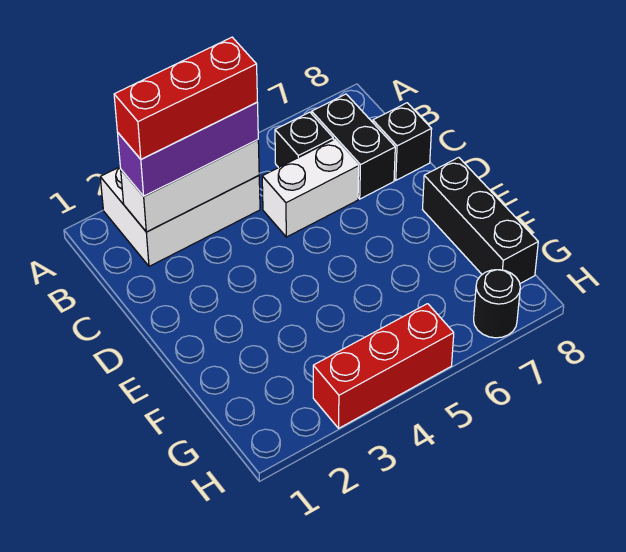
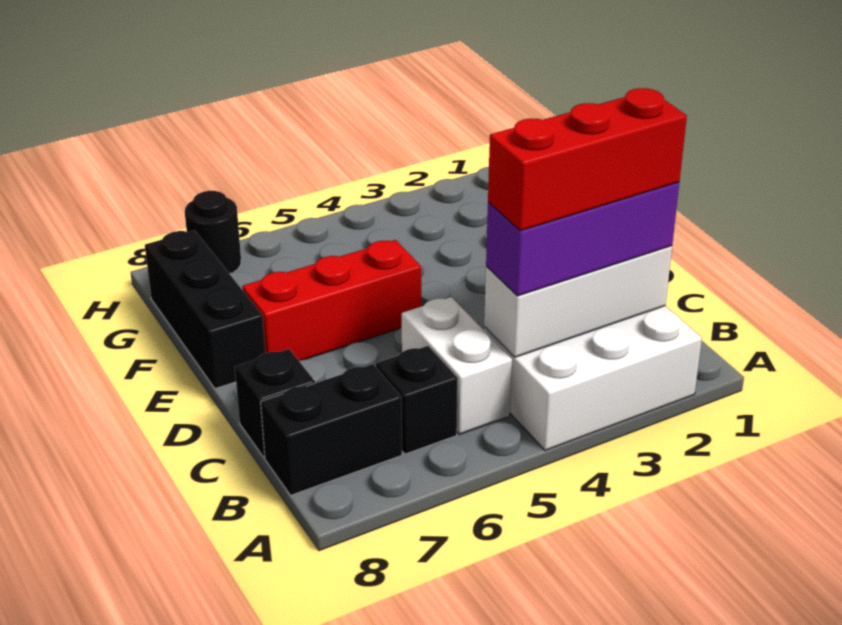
black 1x2 brick [312,94,395,199] -> black 1x2 brick turned to [261,364,402,495]
white 1x2 brick [262,139,359,237] -> white 1x2 brick turned to [402,297,512,434]
red 1x3 brick [313,304,454,428] -> red 1x3 brick moved to [242,240,421,361]

